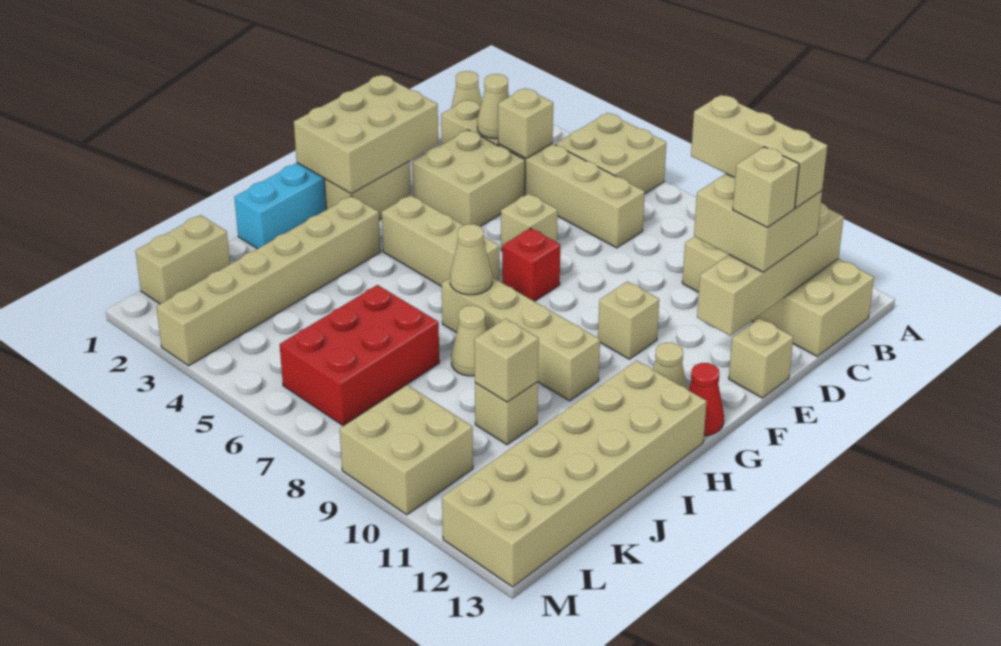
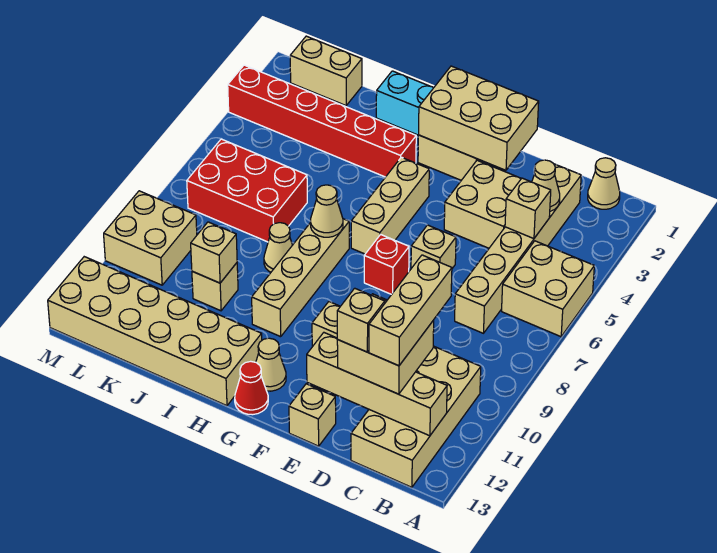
tan 1x6 brick [156,196,380,366] -> red 1x6 brick [228,65,416,177]

